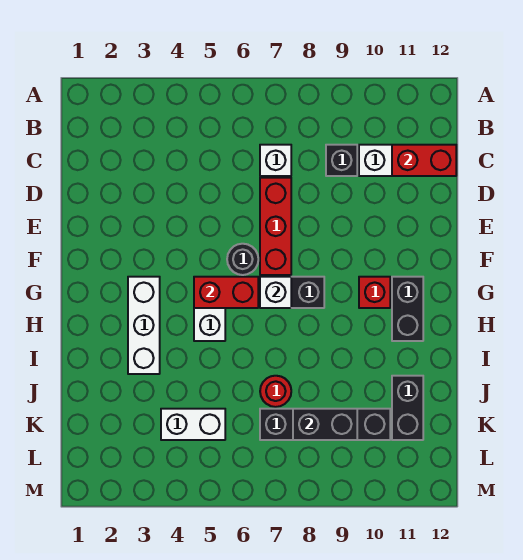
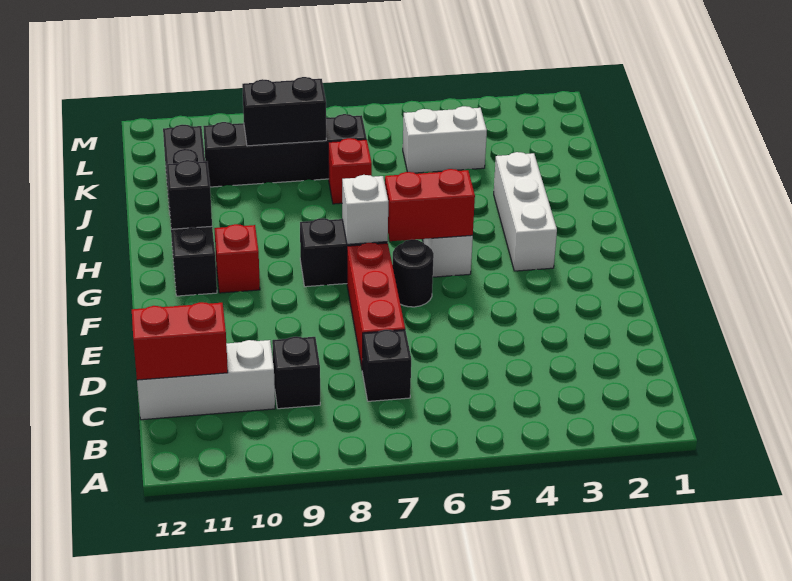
white 1x1 brick [260,145,291,176] -> black 1x1 brick [362,330,411,401]
none -> black 1x1 brick [166,160,212,229]
red 1x1 round brick [260,376,291,407] -> red 1x1 brick [328,138,372,204]

